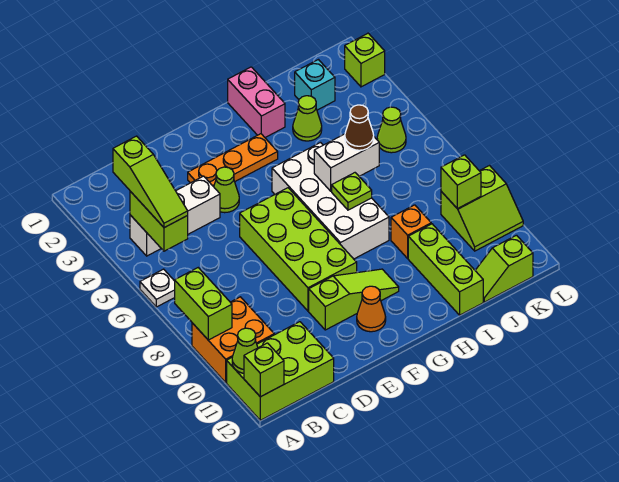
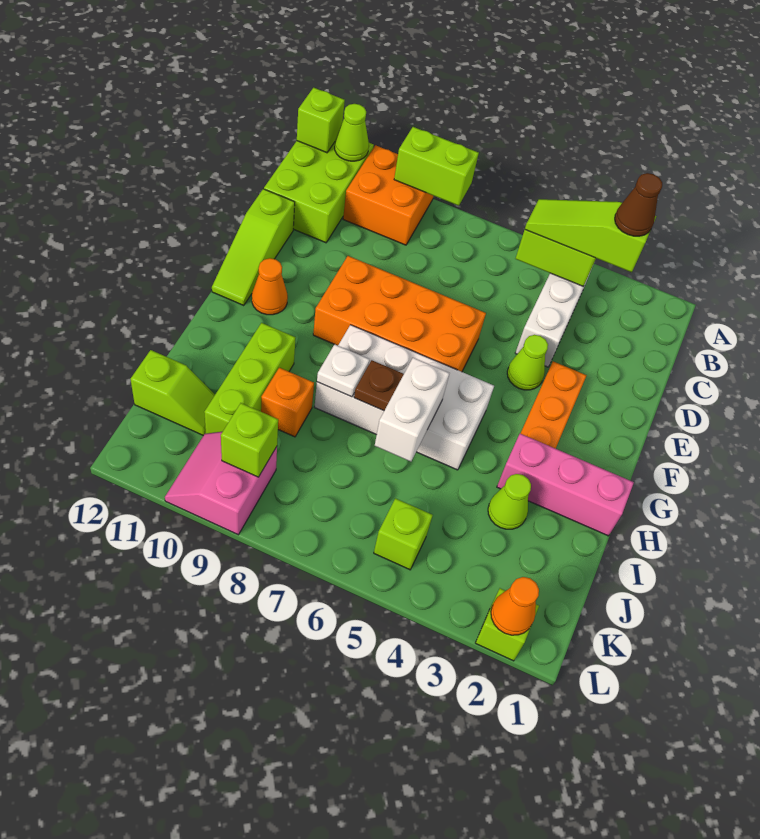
white 1x1 plate [140,269,175,307] -> white 1x1 plate moved to [317,344,370,397]
lime 2x4 brick [240,188,357,311] -> orange 2x4 brick [313,256,486,372]
lime 1x3 slope [309,269,399,330] -> lime 1x3 slope moved to [212,189,295,305]
pink 1x2 brick [228,67,285,137] -> pink 1x3 brick [497,433,634,536]
lime 1x1 plate [332,173,372,210] -> brown 1x1 plate [354,360,404,411]
brown 1x1 cone [345,105,374,150] -> brown 1x1 cone moved to [615,173,662,236]
lime 1x3 brick [408,224,483,315] -> lime 1x3 brick turned to [204,323,295,433]
cyan 1x1 brick [295,60,335,110] -> none
lime 1x2 slope [475,235,533,302] -> lime 1x2 slope turned to [131,350,215,436]
lime 1x1 cone [377,107,406,153] -> lime 1x1 brick [374,498,433,570]
lime 2x2 slope [441,166,523,251] -> pink 2x2 slope [165,432,277,535]
none -> orange 1x1 cone [491,577,539,635]

